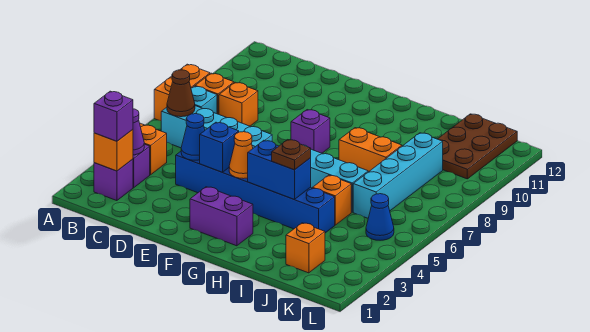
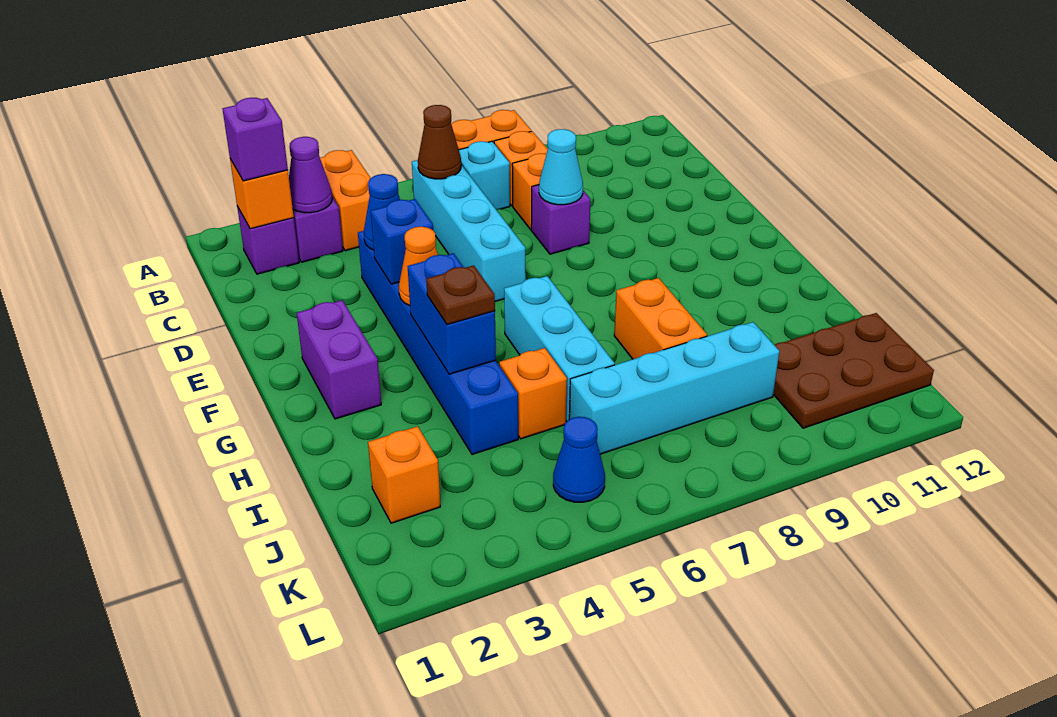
none -> cyan 1x1 cone [539,129,583,205]
purple 1x1 brick [291,110,330,153] -> purple 1x1 brick moved to [531,185,590,254]

